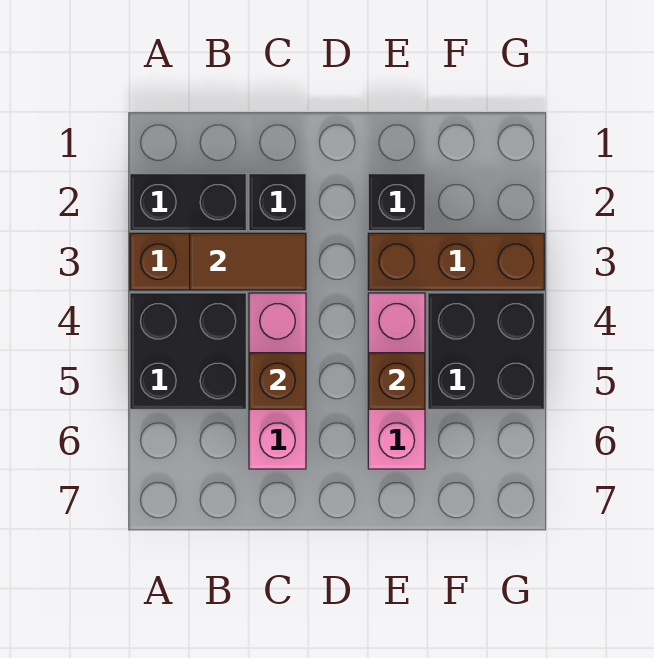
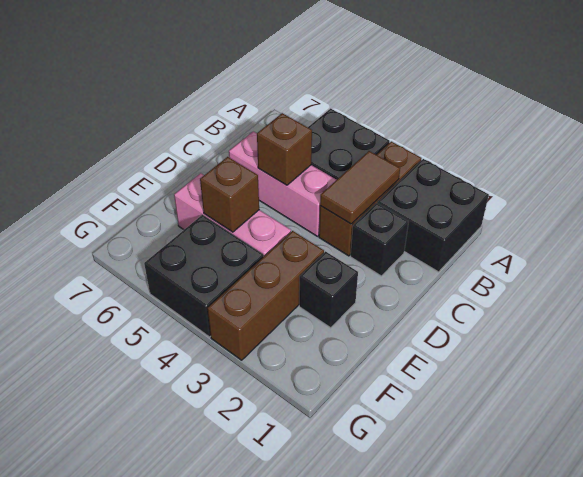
black 1x2 brick [130,174,246,231] -> black 2x2 brick [378,159,489,272]

